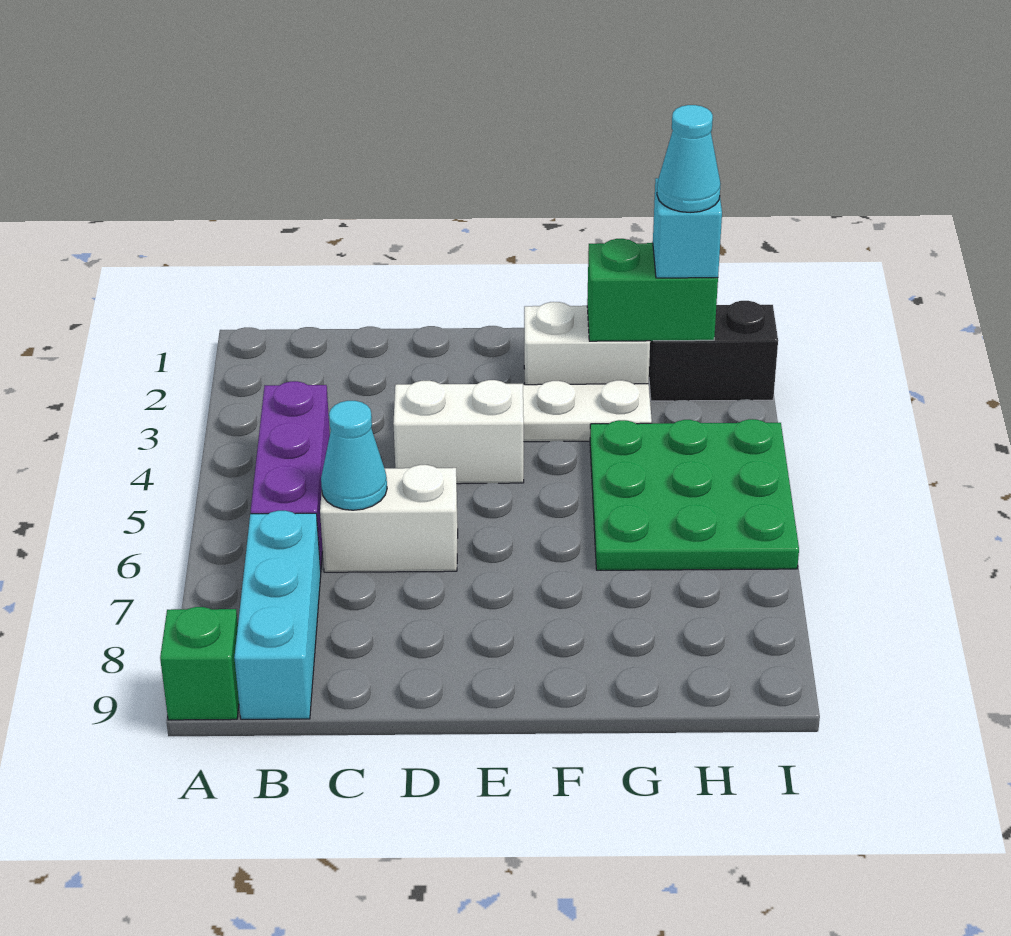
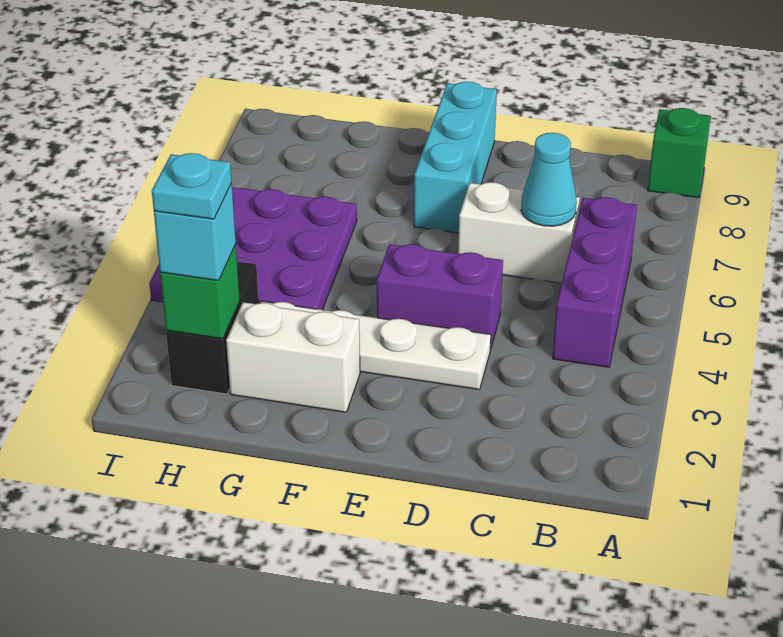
cyan 1x3 brick [234,511,321,719] -> cyan 1x3 brick moved to [414,82,497,233]
white 1x2 brick [393,380,524,484] -> purple 1x2 brick [377,244,503,350]
green 1x2 brick [587,239,718,341] -> green 1x1 brick [160,244,240,339]
green 3x3 plate [590,419,799,570] -> purple 3x3 plate [149,187,357,310]
black 1x2 brick [649,301,778,401] -> black 1x2 brick turned to [166,261,259,394]
cyan 1x1 cone [657,105,721,213] -> cyan 1x1 plate [152,153,232,219]

